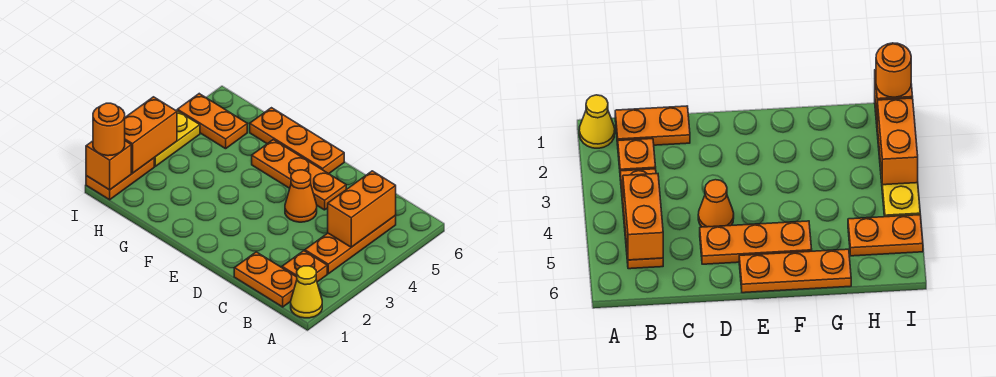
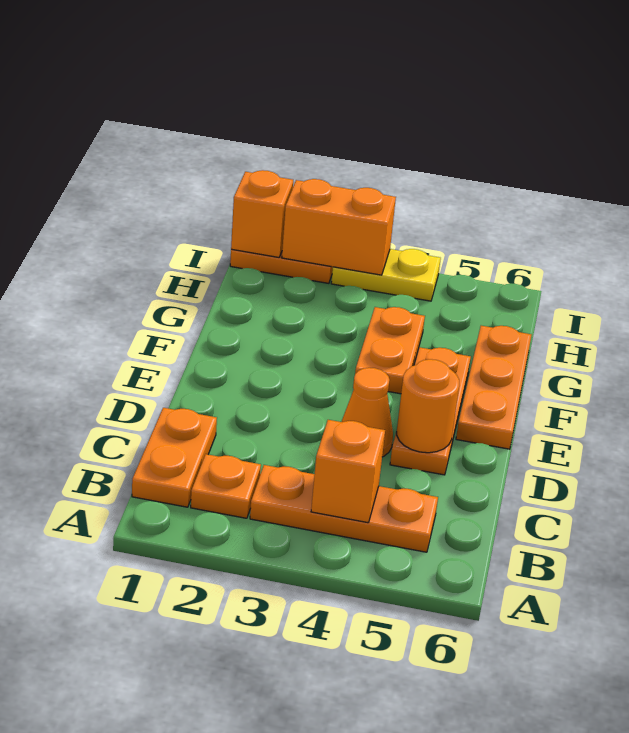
yellow 1x1 cone [291,266,322,318] -> none
orange 1x2 brick [328,171,396,247] -> orange 1x1 brick [311,420,385,523]
orange 1x2 plate [177,94,247,149] -> orange 1x2 plate moved to [355,307,425,394]
orange 1x1 round brick [93,103,125,156] -> orange 1x1 round brick moved to [397,359,459,453]

